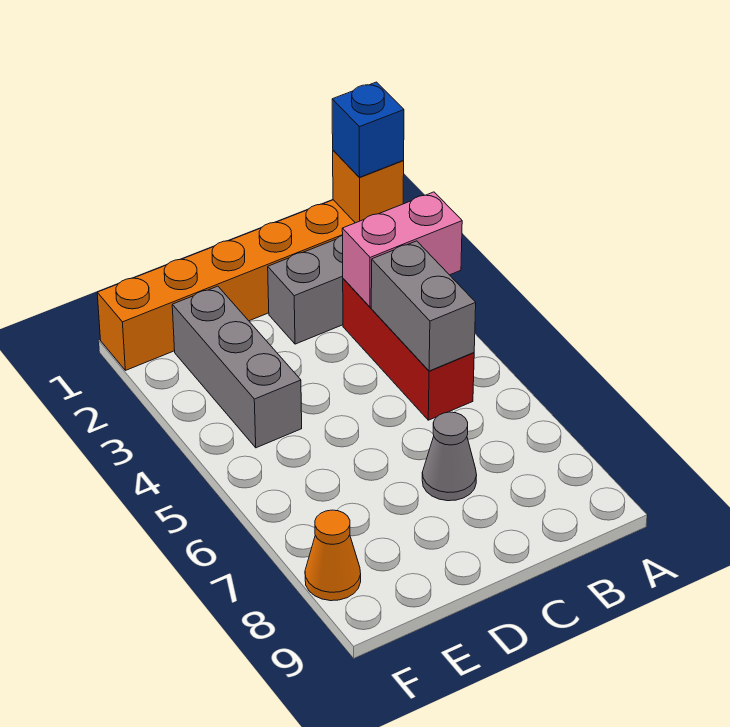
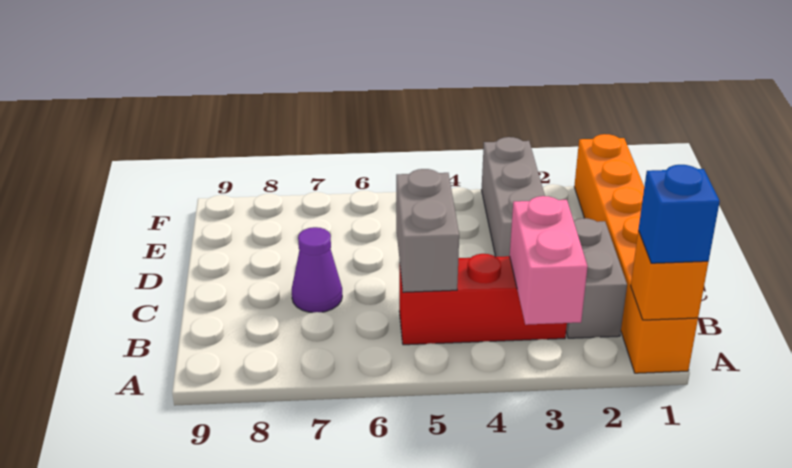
grey 1x2 brick [371,241,476,371] -> grey 1x2 brick turned to [396,169,459,292]
grey 1x1 cone [422,412,477,501] -> purple 1x1 cone [292,227,342,313]
grey 1x3 brick [172,286,302,448] -> grey 1x3 brick turned to [481,137,545,257]
orange 1x1 cone [305,510,361,601] -> none

